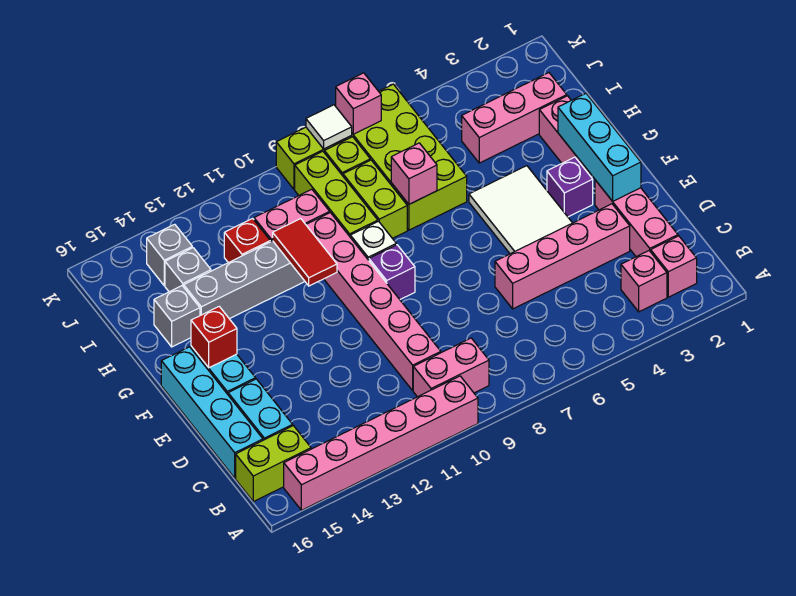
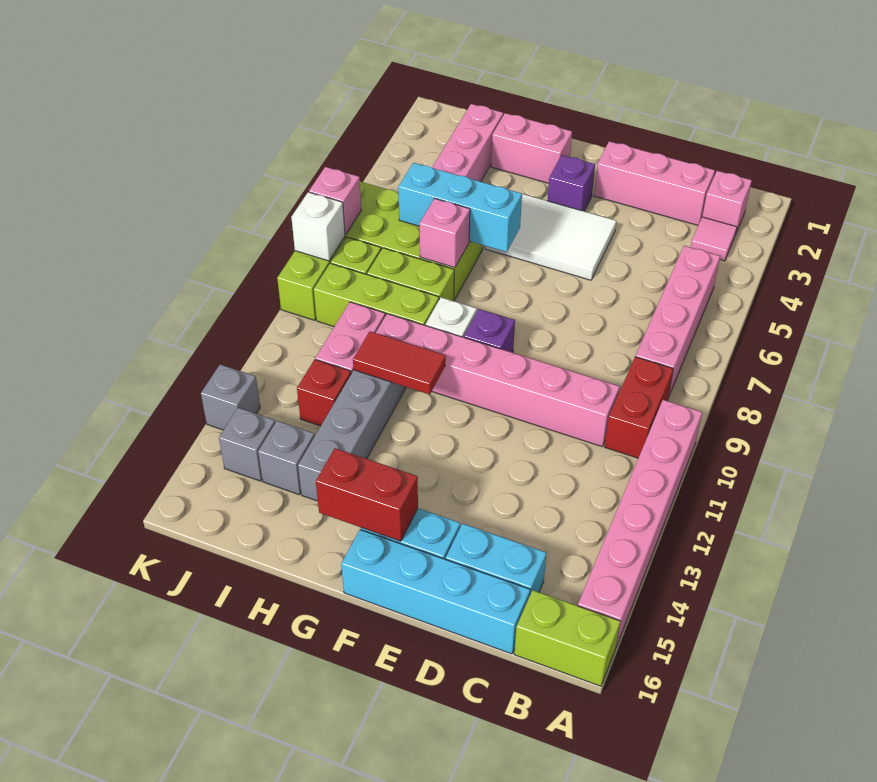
pink 1x1 brick [621,251,667,312] -> pink 1x1 tile [691,217,737,261]
pink 1x2 brick [413,338,489,397] -> red 1x2 brick [605,357,673,458]
lime 1x2 brick [236,426,311,502] -> lime 1x2 brick turned to [514,590,620,686]
pink 1x4 brick [495,204,630,309] -> pink 1x4 brick moved to [635,246,720,398]
cyan 1x3 brick [558,94,641,201] -> cyan 1x3 brick moved to [398,163,522,252]
red 1x1 brick [191,307,237,368] -> red 1x2 brick [316,448,418,541]
grey 1x1 brick [154,286,200,347] -> grey 1x1 brick moved to [201,365,260,430]
white 1x1 tile [306,105,352,149] -> white 1x1 brick [291,192,345,261]

